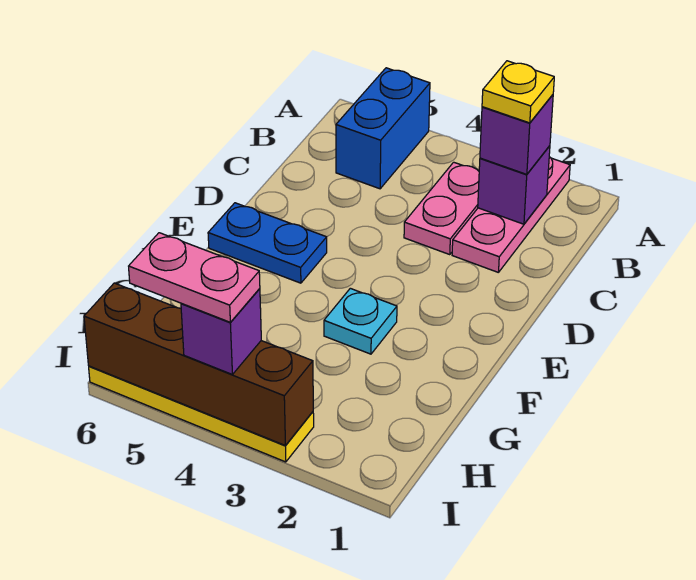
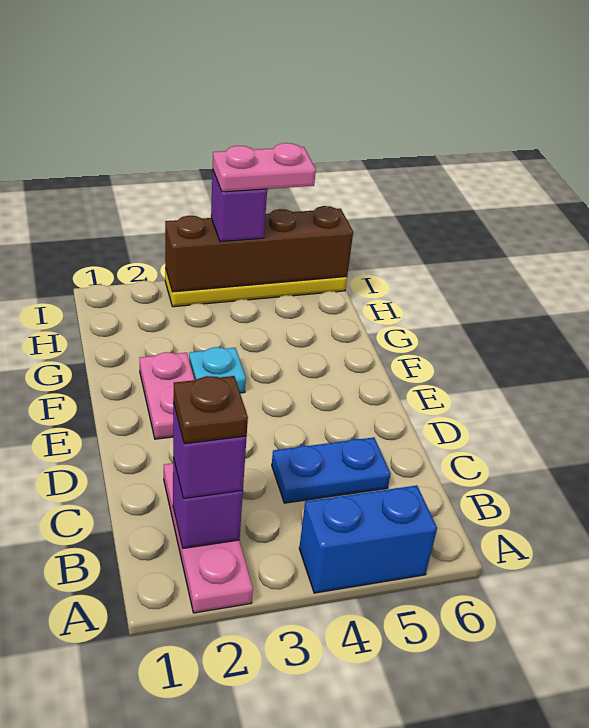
blue 1x2 brick [336,68,430,189] -> blue 1x2 brick turned to [299,485,437,593]
yellow 1x1 plate [482,61,554,123] -> brown 1x1 plate [173,376,248,444]
pink 1x2 plate [404,162,479,255] -> pink 1x2 plate moved to [140,352,195,439]
blue 1x2 plate [208,203,327,283] -> blue 1x2 plate moved to [272,437,391,503]

